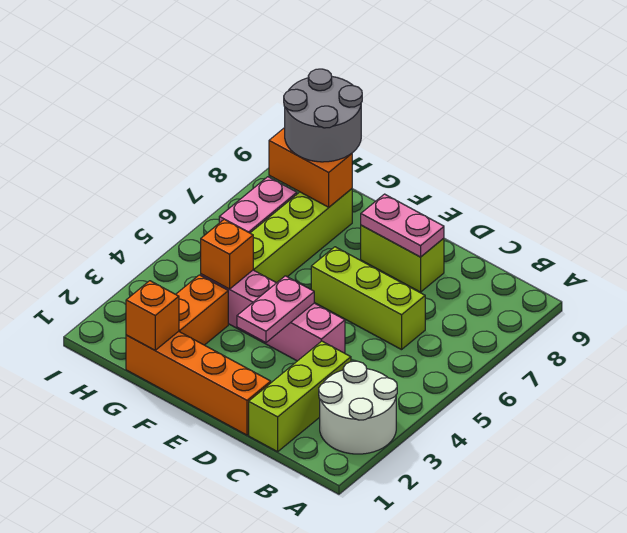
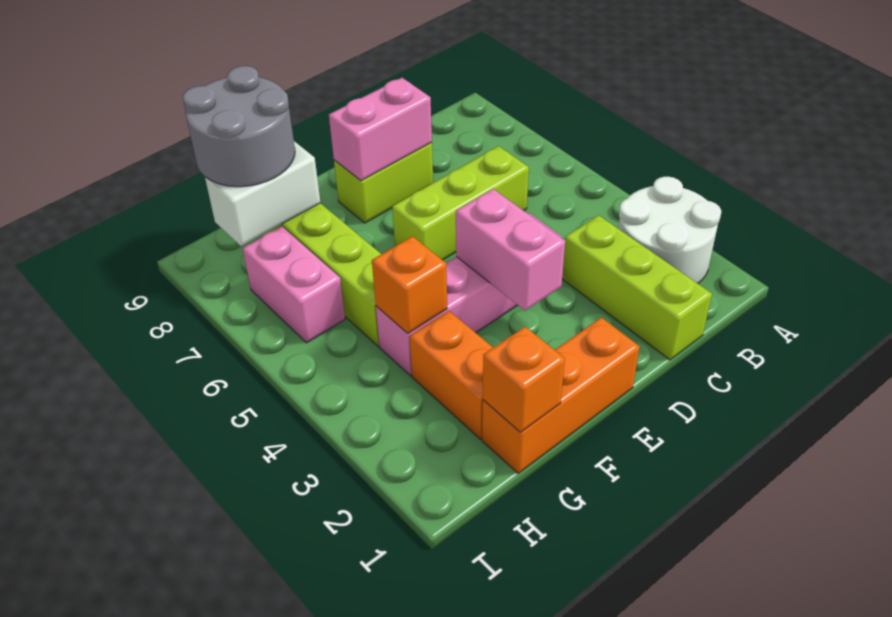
orange 1x4 brick [126,331,271,435] -> orange 1x3 brick [482,318,640,473]
pink 1x2 plate [361,194,444,257] -> pink 1x2 brick [329,78,432,181]
pink 1x2 plate [237,276,314,342] -> pink 1x2 brick [456,189,565,311]
orange 1x2 brick [269,128,352,207] -> white 1x2 brick [205,141,321,246]

